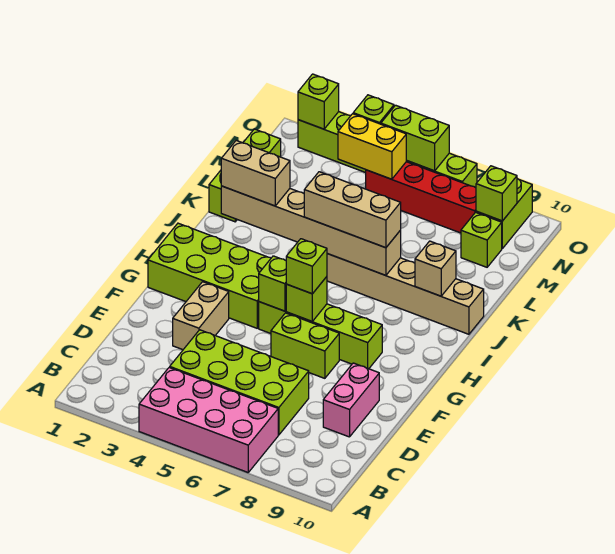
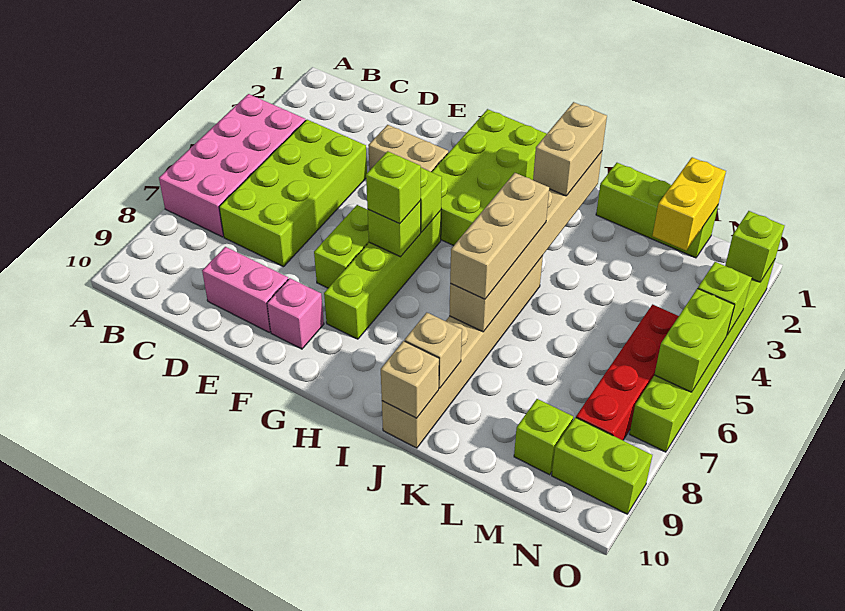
none -> pink 1x1 brick [267,278,324,349]
none -> tan 1x1 brick [381,341,439,418]
yellow 1x2 brick [338,114,407,179] -> yellow 1x2 brick moved to [652,157,726,251]
lime 1x1 brick [476,166,517,221] -> none

